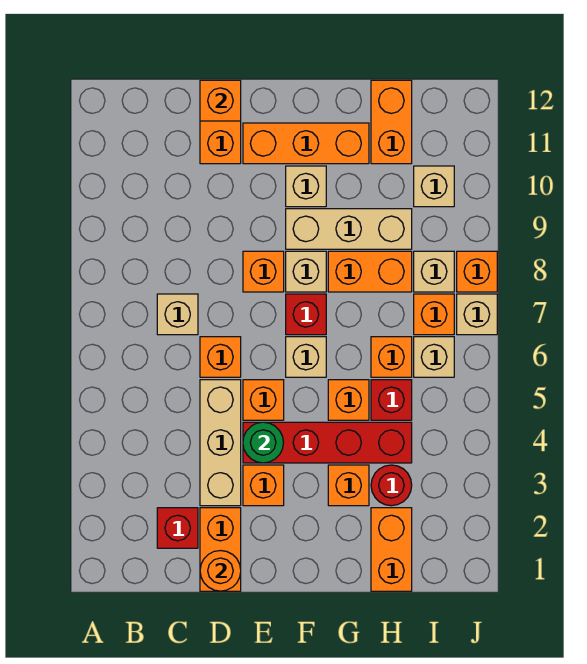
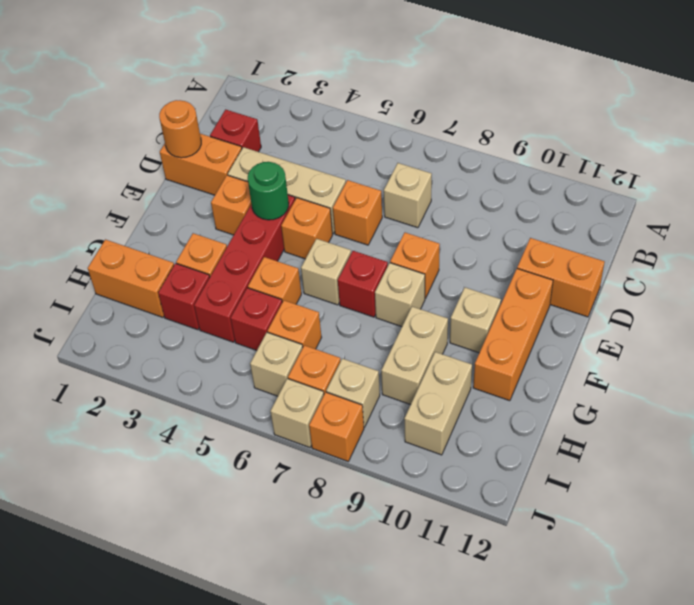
orange 1x1 brick [200,80,241,121] -> none
tan 1x3 brick [286,209,412,249] -> tan 1x2 brick [381,307,448,405]
orange 1x2 brick [328,251,412,292] -> none
red 1x1 round brick [371,465,412,506] -> red 1x1 brick [158,263,210,330]
orange 1x2 brick [371,80,412,164] -> none
tan 1x1 brick [414,166,454,207] -> tan 1x2 brick [404,352,472,455]

